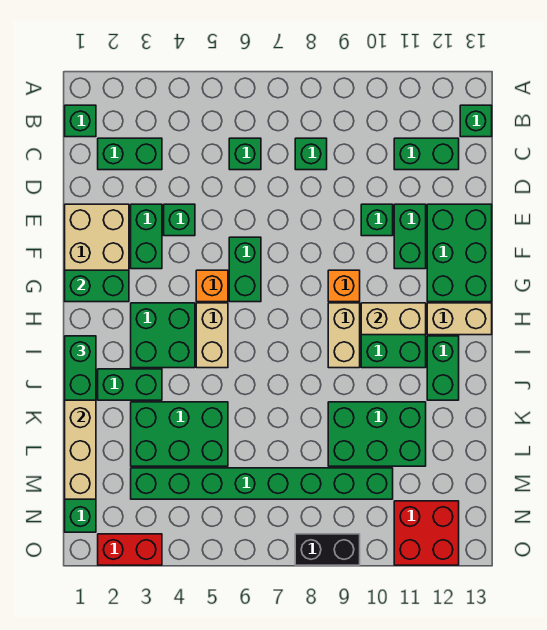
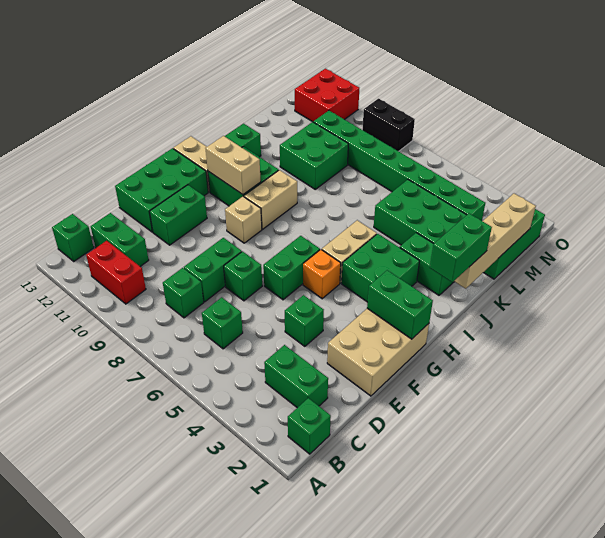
green 1x2 brick [131,204,162,269] -> green 1x2 brick moved to [184,238,242,302]
green 1x1 brick [361,204,393,236] -> green 1x1 brick moved to [224,251,262,301]
orange 1x1 brick [328,270,360,302] -> tan 1x1 brick [225,197,262,243]
green 2x3 brick [328,402,426,466] -> green 2x2 brick [280,122,348,189]
red 1x2 brick [98,534,162,565] -> red 1x2 brick moved to [86,241,146,304]

